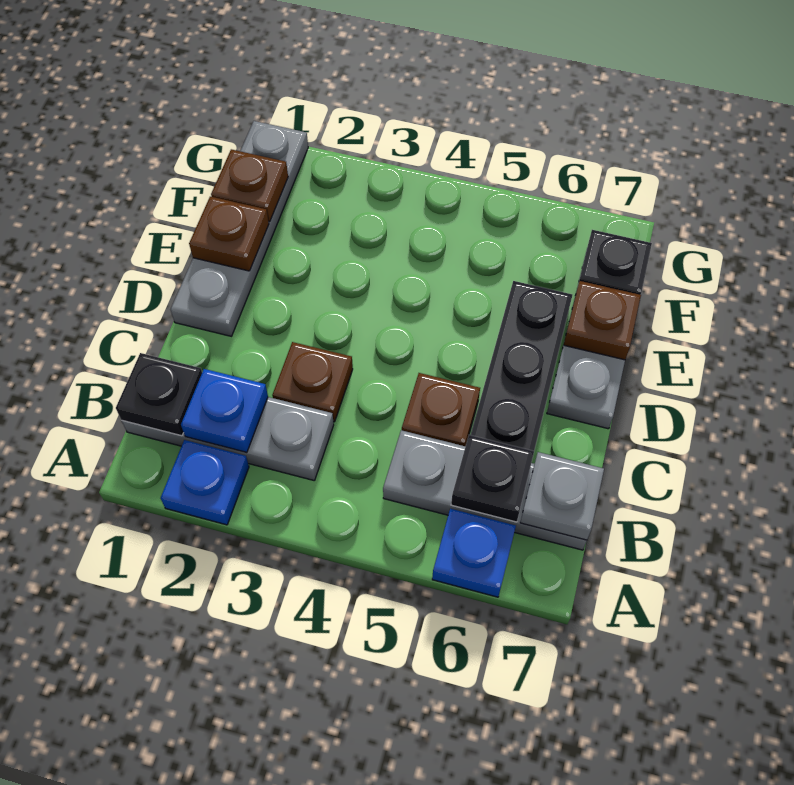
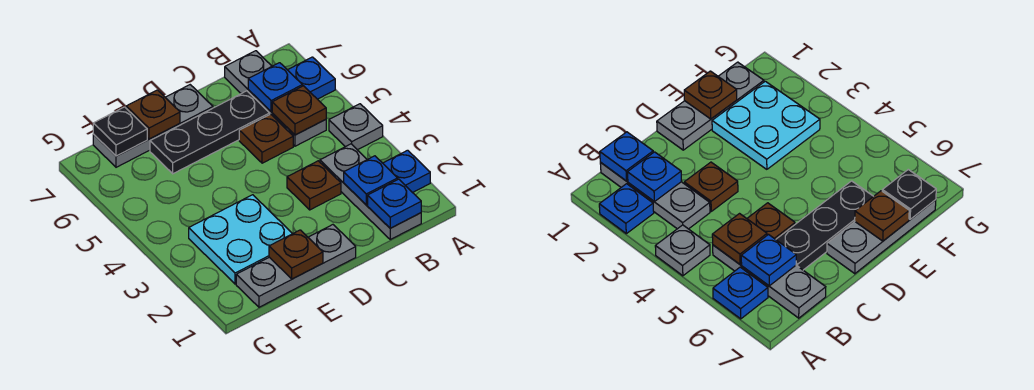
black 1x1 plate [116,353,202,436] -> blue 1x1 plate [368,179,421,228]
black 1x1 plate [451,435,534,522] -> blue 1x1 plate [248,63,302,112]
grey 1x1 plate [520,452,604,540] -> grey 1x1 plate moved to [329,104,383,150]
grey 1x4 plate [171,121,308,336] -> grey 1x3 plate [236,225,356,307]
none -> cyan 2x2 plate [189,195,292,284]
brown 1x1 plate [211,149,288,222] -> brown 1x1 plate moved to [272,86,326,135]

